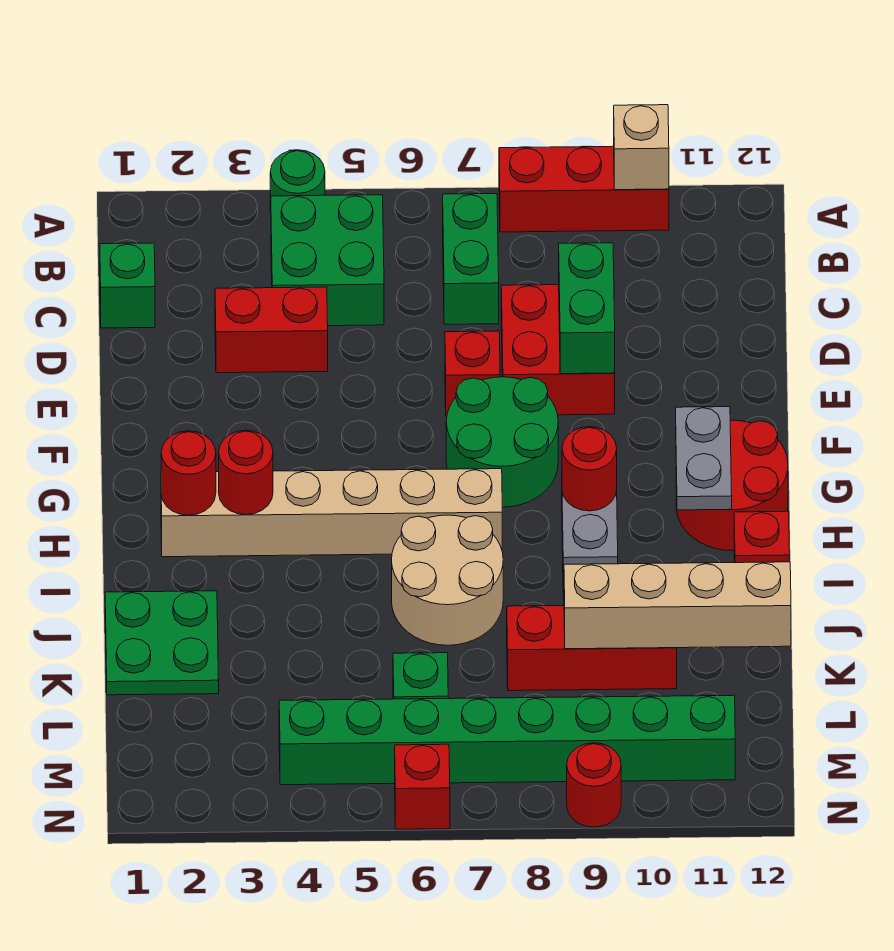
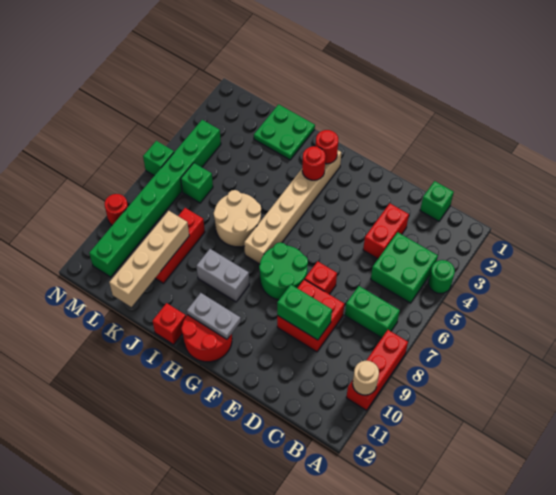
tan 1x1 brick [614,105,669,190] -> tan 1x1 round brick [353,361,379,395]
red 1x1 round brick [562,427,617,511] -> none
red 1x1 brick [395,744,450,829] -> green 1x1 brick [143,141,174,176]

